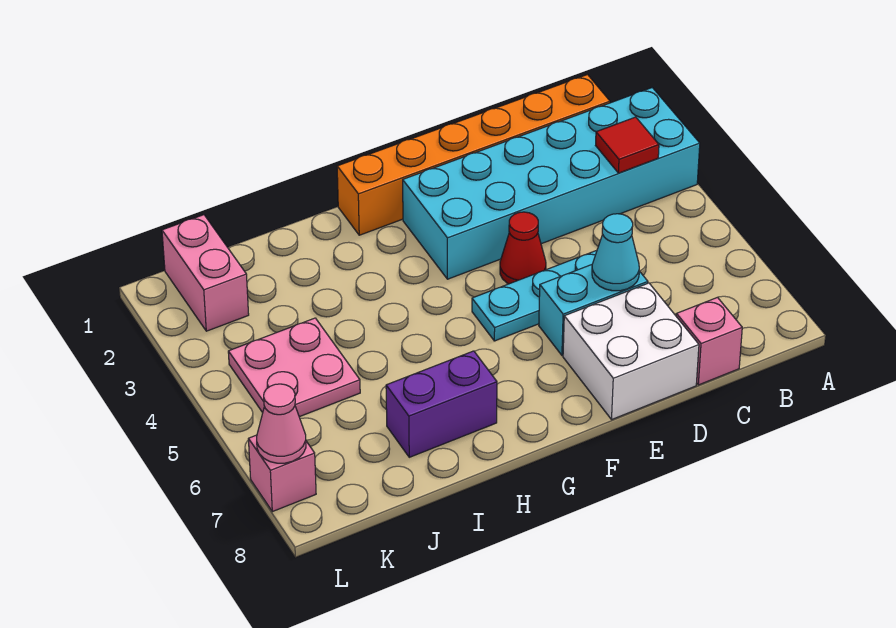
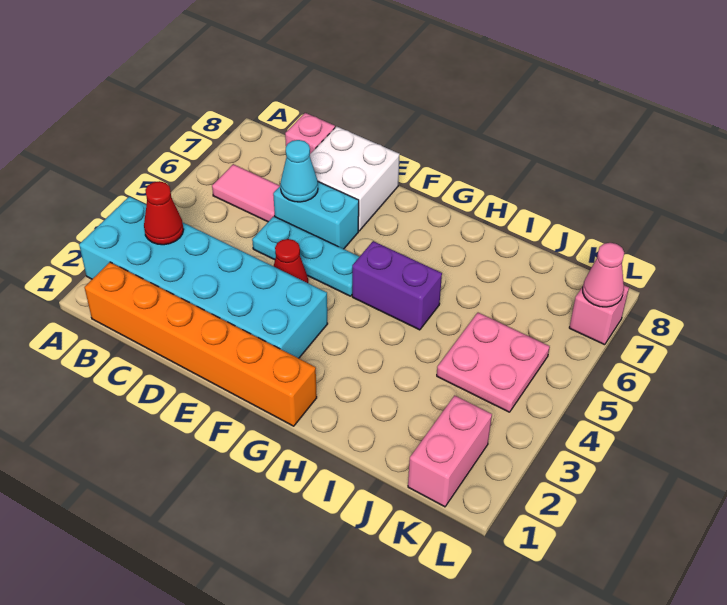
red 1x1 tile [596,117,659,173] -> red 1x1 cone [144,181,184,245]
none -> pink 1x2 tile [212,164,280,222]
purple 1x2 brick [386,351,497,457] -> purple 1x2 brick moved to [352,241,442,330]

